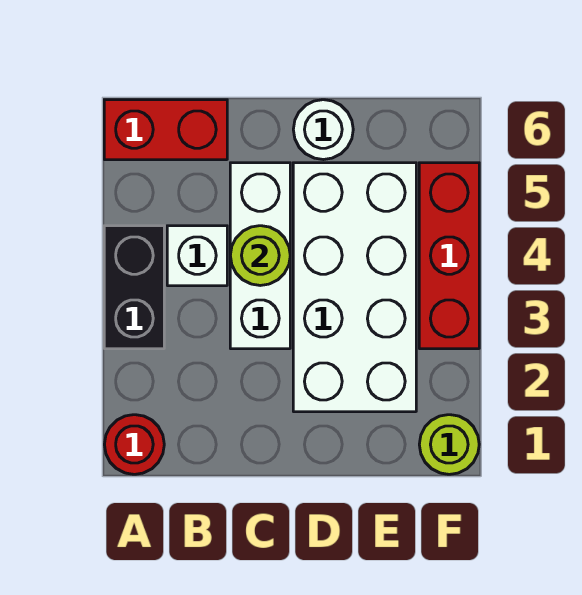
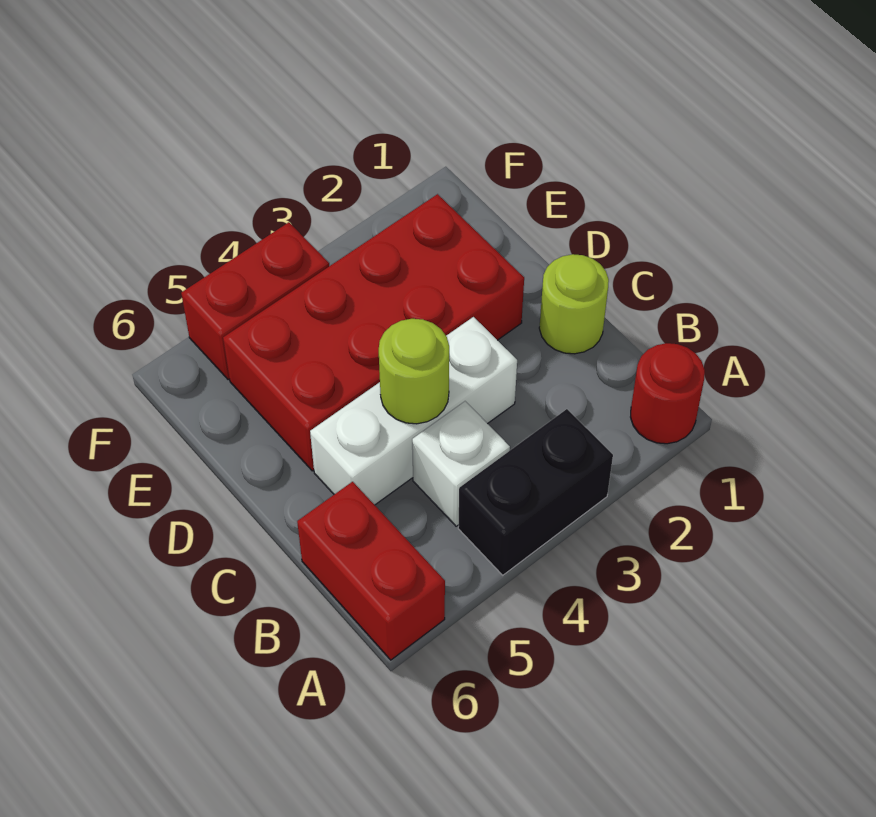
white 2x4 brick [293,163,416,412] -> red 2x4 brick [223,194,524,471]
white 1x1 round brick [293,100,353,160] -> none
lime 1x1 round brick [419,415,479,474] -> lime 1x1 round brick moved to [539,254,609,354]
red 1x3 brick [419,163,479,349] -> red 1x2 brick [181,222,329,380]

